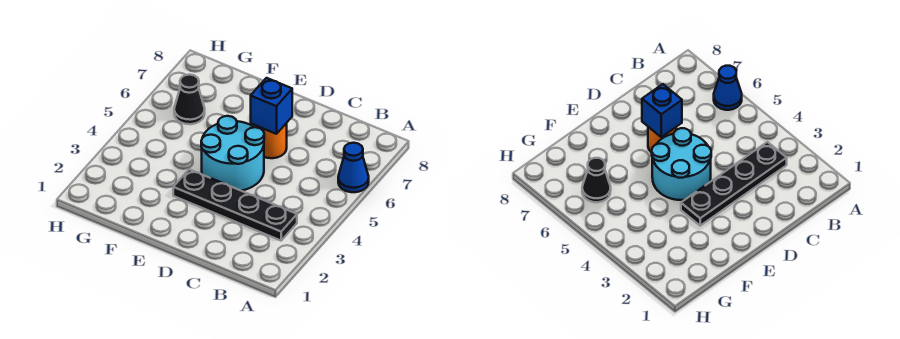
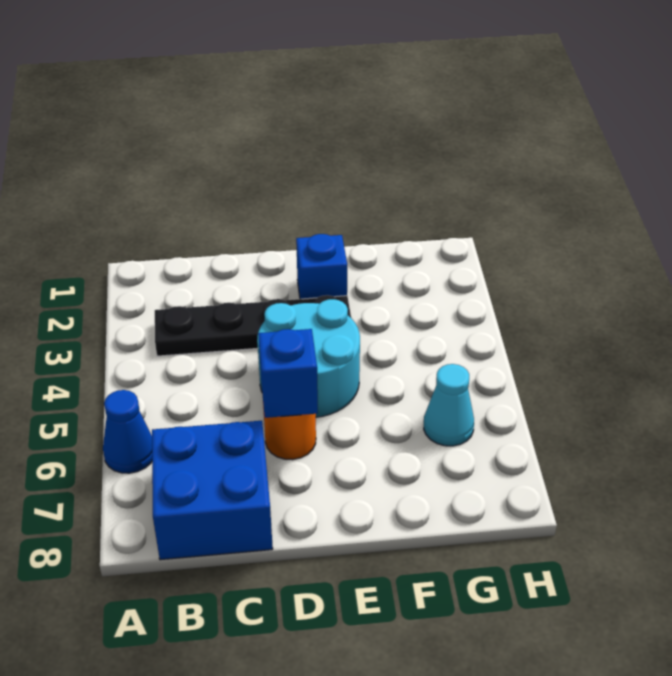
none -> blue 2x2 brick [152,421,273,560]
none -> blue 1x1 brick [296,234,347,299]
black 1x1 cone [174,75,205,124] -> cyan 1x1 cone [424,364,474,446]

